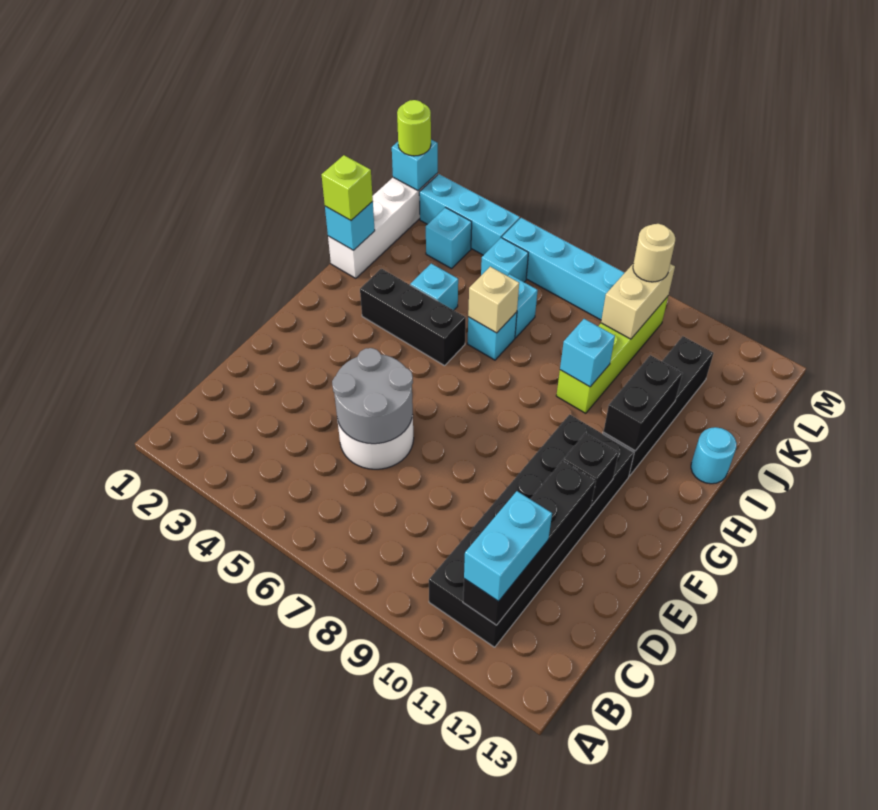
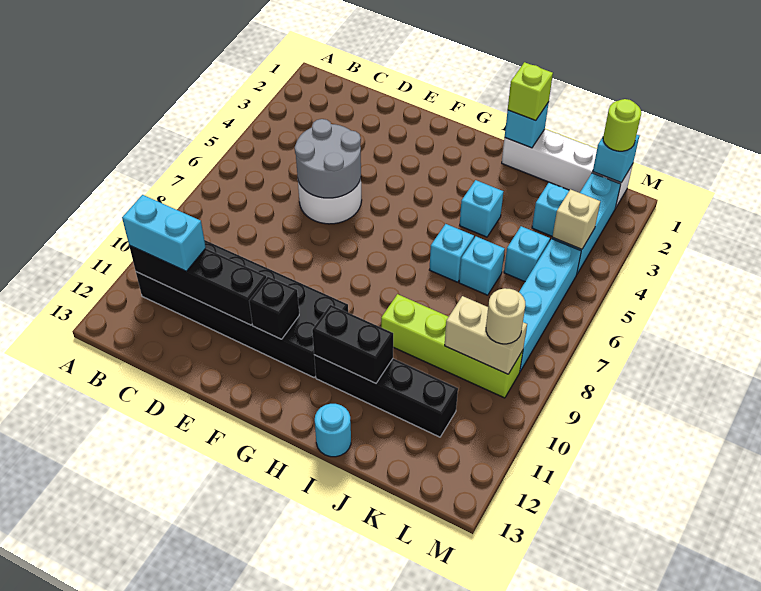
black 1x3 brick [360,269,466,366] -> none
tan 1x1 brick [468,267,519,333] -> tan 1x1 brick moved to [552,189,600,249]
cyan 1x1 brick [560,319,615,387] -> none

